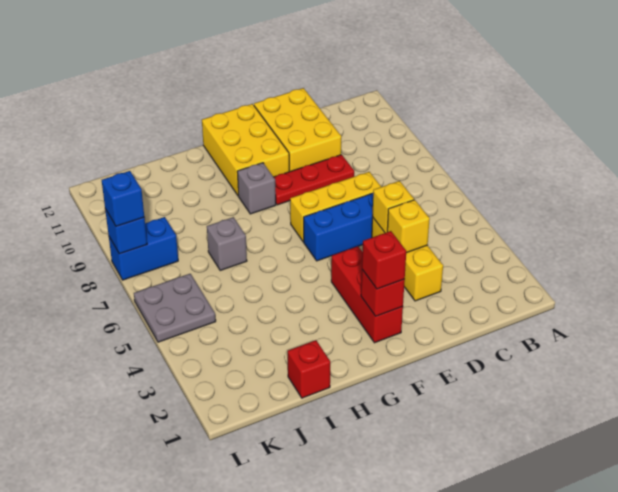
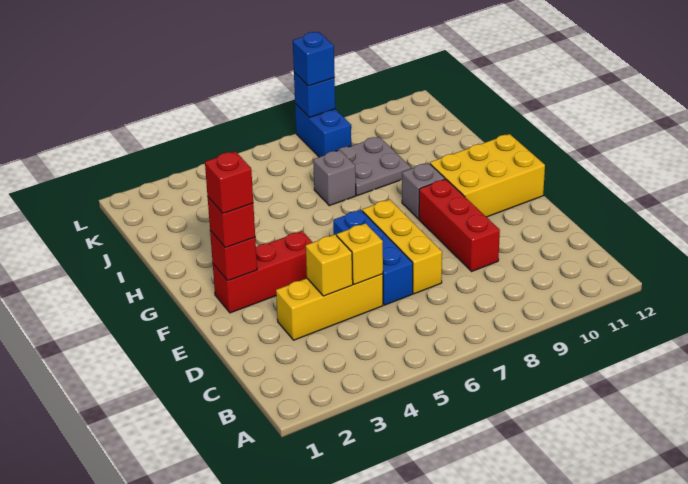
red 1x3 plate [274,155,354,205] -> red 1x3 brick [419,179,500,271]
yellow 2x3 brick [254,88,341,172] -> none
red 1x1 brick [288,340,330,398] -> red 1x1 brick moved to [205,151,253,214]
grey 2x2 plate [134,274,216,342] -> grey 2x2 plate moved to [338,137,411,196]

